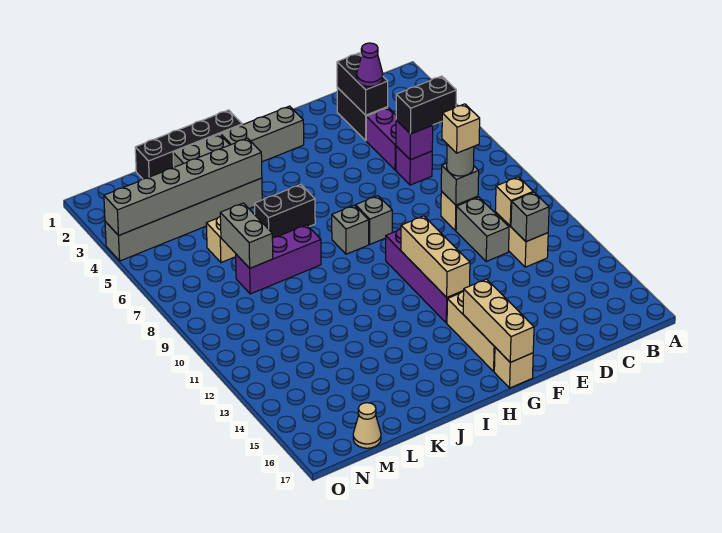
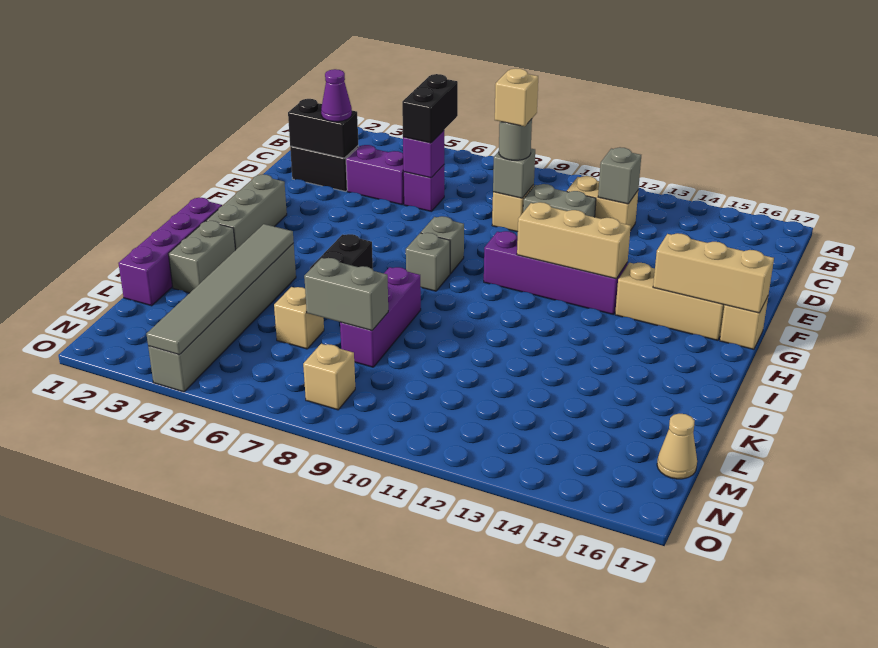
tan 1x1 brick [495,177,533,226] -> tan 1x1 brick moved to [303,344,355,410]
black 1x4 brick [135,110,242,179] -> purple 1x4 brick [118,198,222,306]
grey 1x6 brick [104,138,262,236] -> grey 1x6 tile [146,224,294,355]

